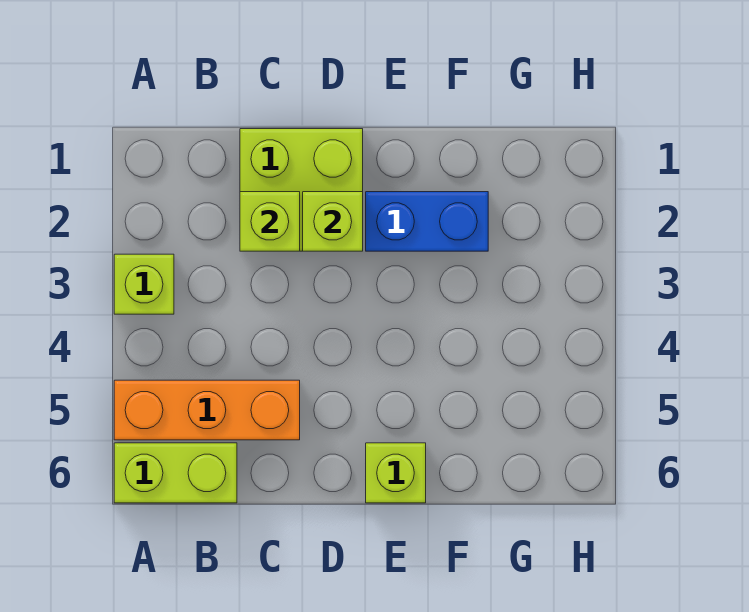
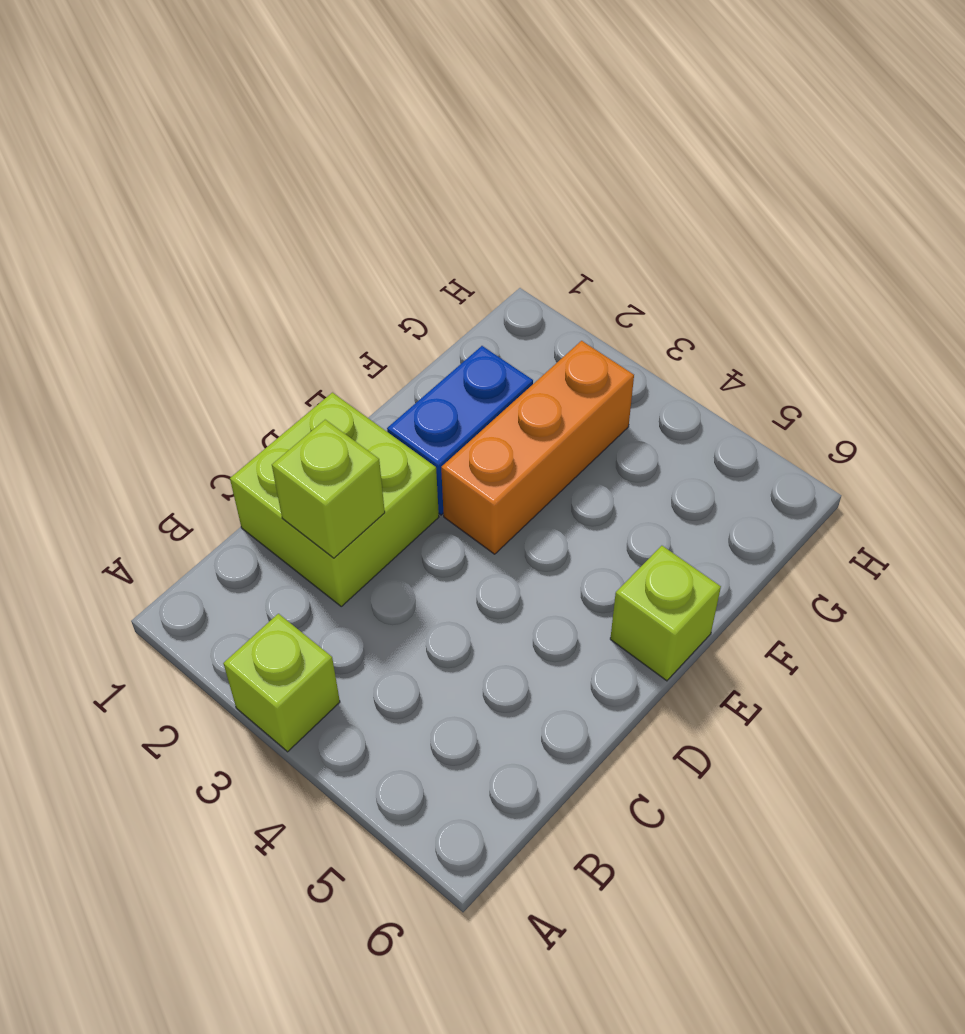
orange 1x3 brick [114,380,300,440] -> orange 1x3 brick moved to [441,341,634,554]
lime 1x2 brick [114,443,237,503] -> none
lime 1x1 brick [303,192,363,251] -> none

